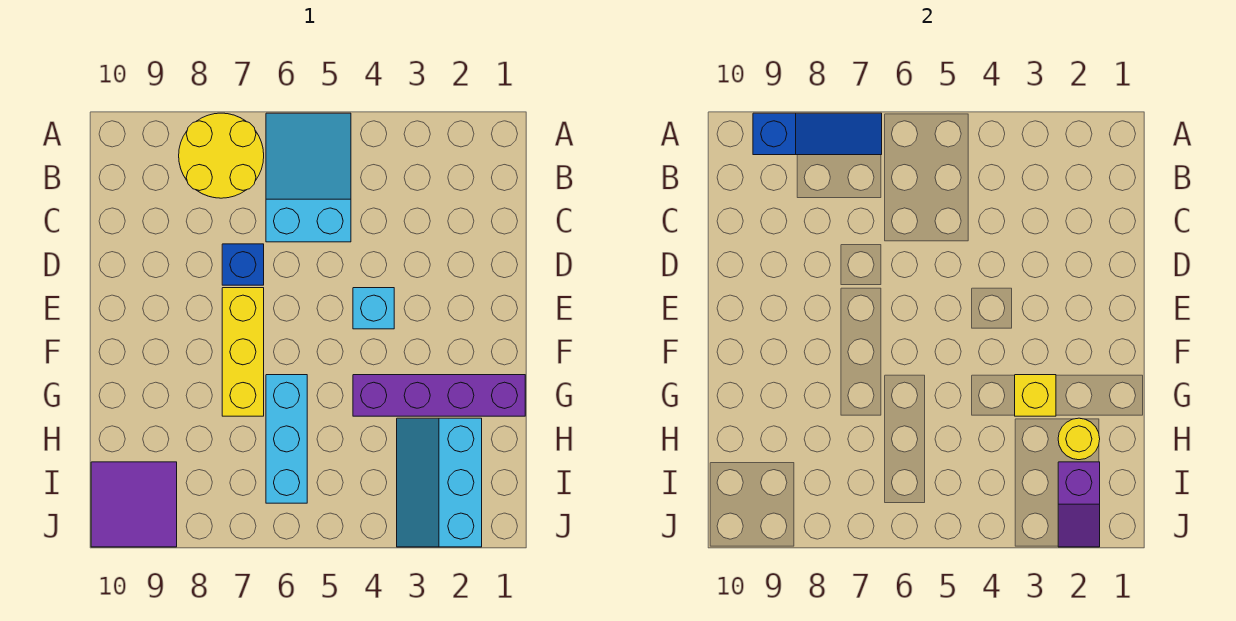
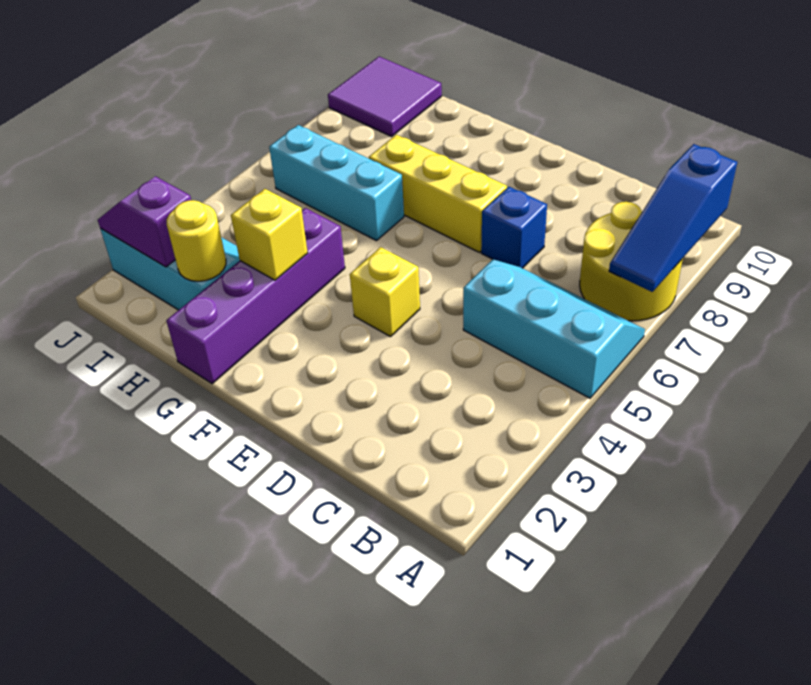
cyan 2x3 slope [266,113,351,242] -> cyan 2x3 slope turned to [463,259,645,398]
cyan 1x1 brick [353,288,394,329] -> yellow 1x1 brick [350,247,420,337]

